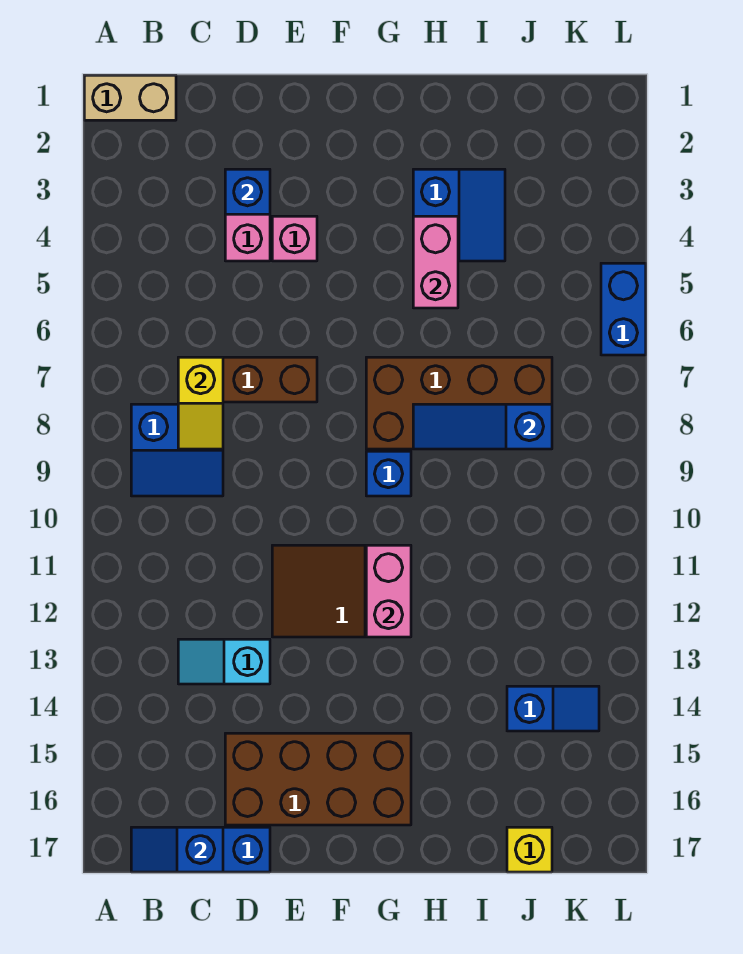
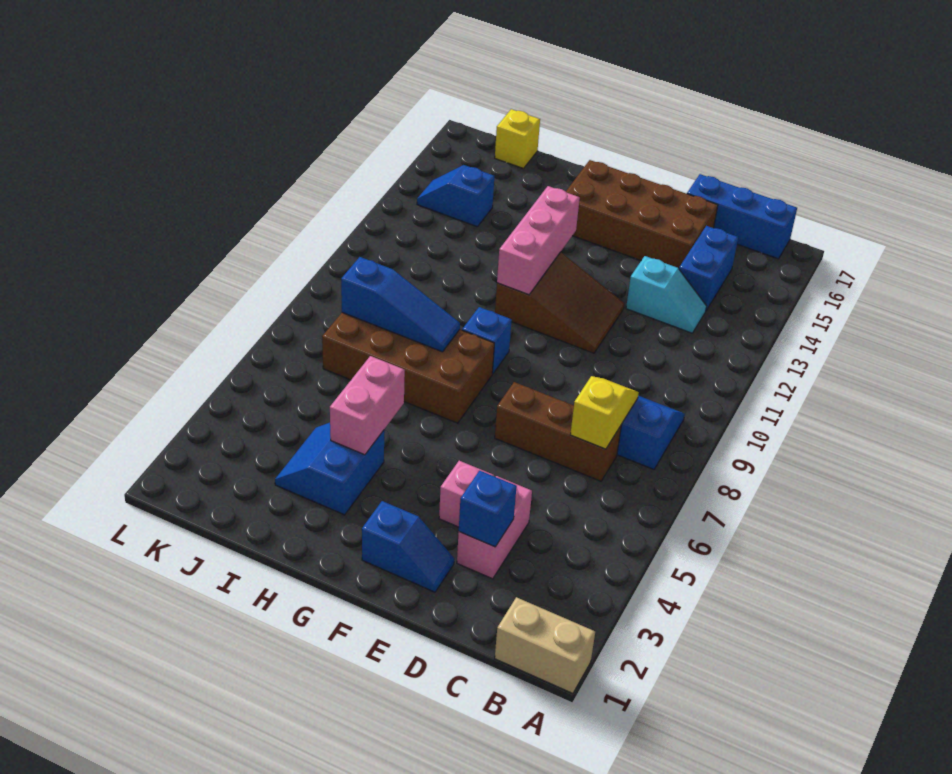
blue 1x2 slope [131,827,223,872] -> blue 1x2 slope moved to [362,501,454,592]
pink 1x2 brick [366,545,411,637] -> pink 1x3 brick [497,186,580,295]
blue 1x2 brick [601,263,646,355] -> blue 1x2 brick moved to [679,226,738,310]

